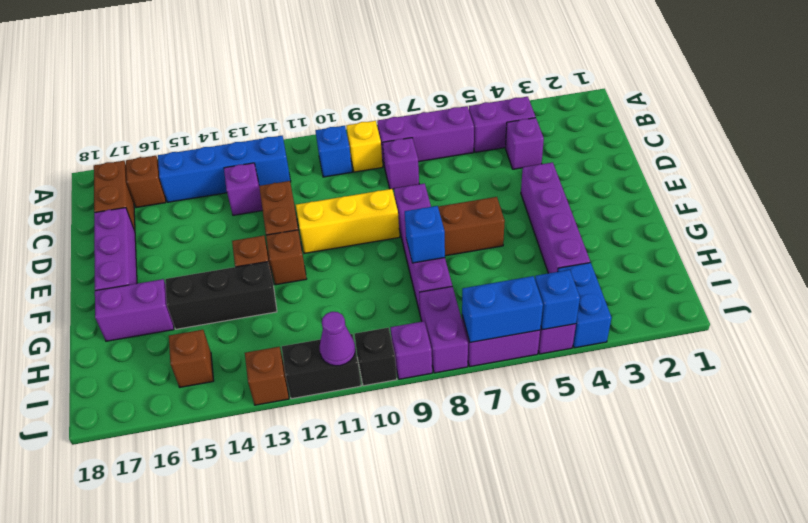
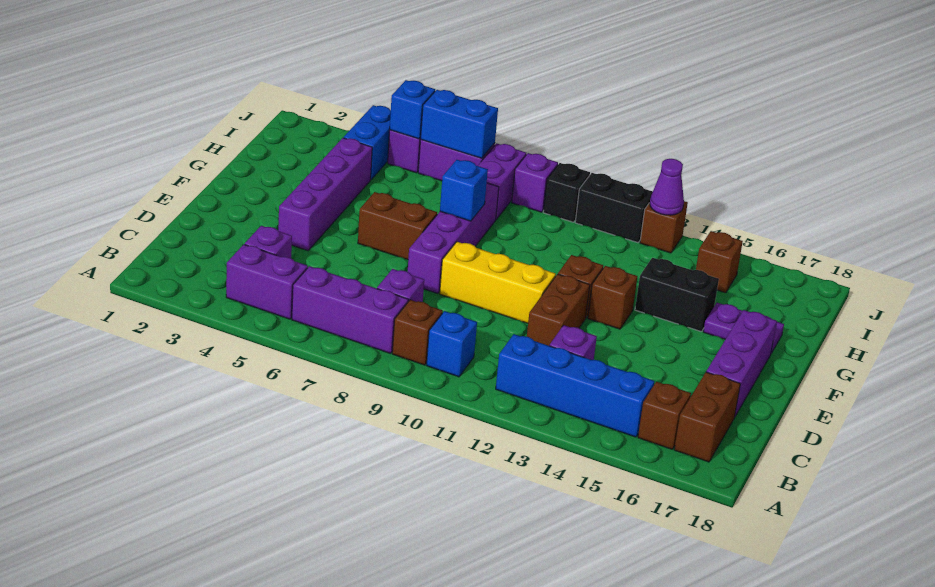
yellow 1x1 brick [347,121,383,172] -> brown 1x1 brick [392,300,443,365]
black 1x3 brick [165,262,277,329] -> black 1x2 brick [635,258,719,332]
purple 1x2 brick [95,279,174,341] -> purple 1x2 plate [703,303,784,353]
purple 1x1 cone [320,312,355,366] -> purple 1x1 cone moved to [650,159,684,215]

